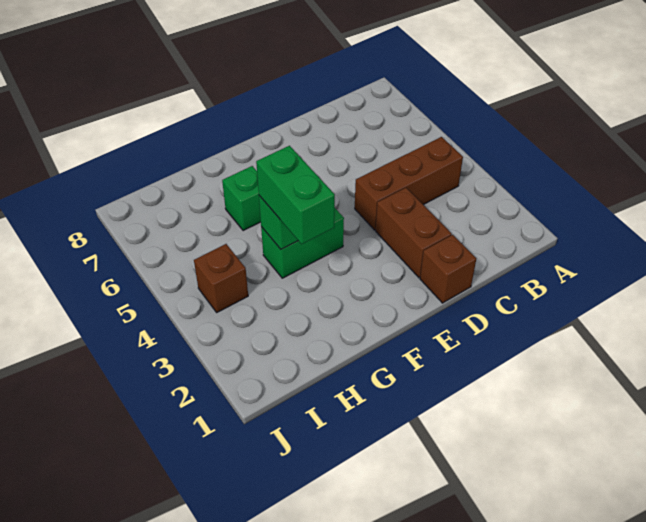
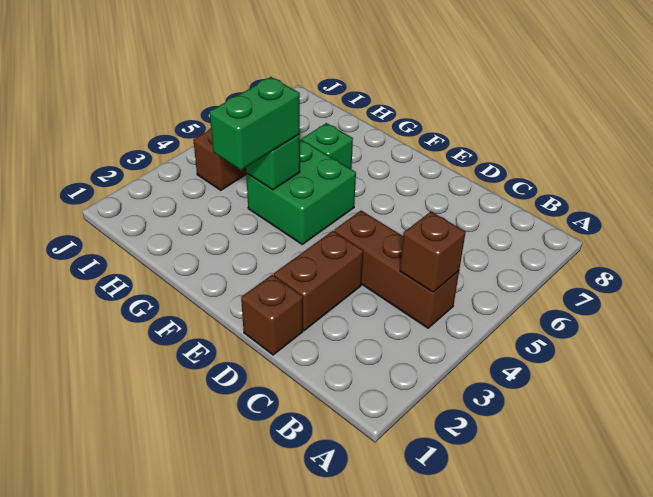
none -> brown 1x1 brick [400,212,466,292]
green 1x2 brick [261,209,344,278] -> green 2x2 brick [246,139,356,244]

